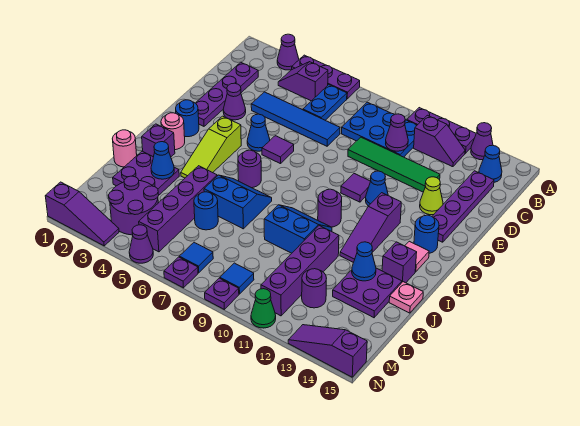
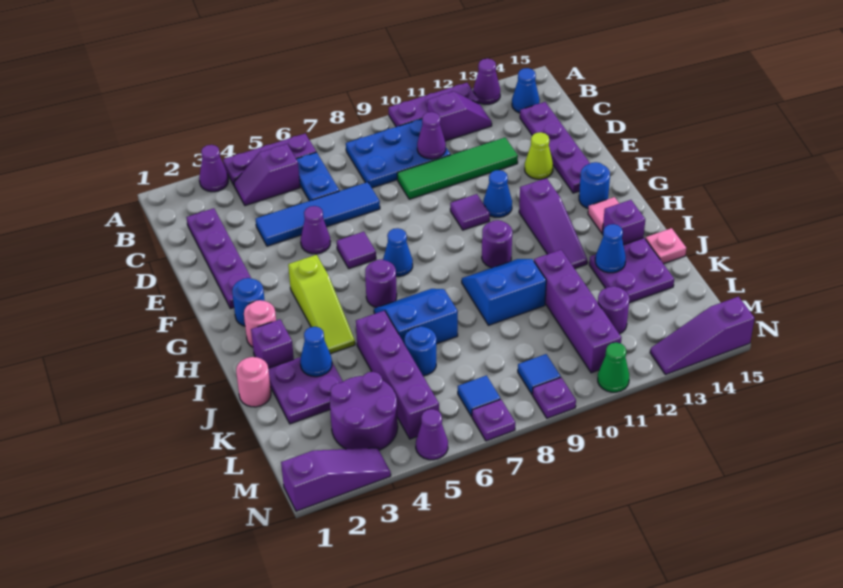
purple 1x1 cone [223,83,246,120] -> purple 1x1 cone moved to [301,206,330,254]
blue 1x1 cone [247,114,270,151] -> blue 1x1 cone moved to [383,228,413,277]

